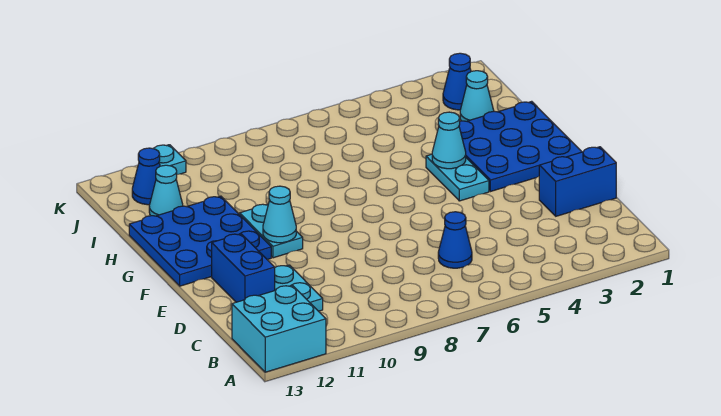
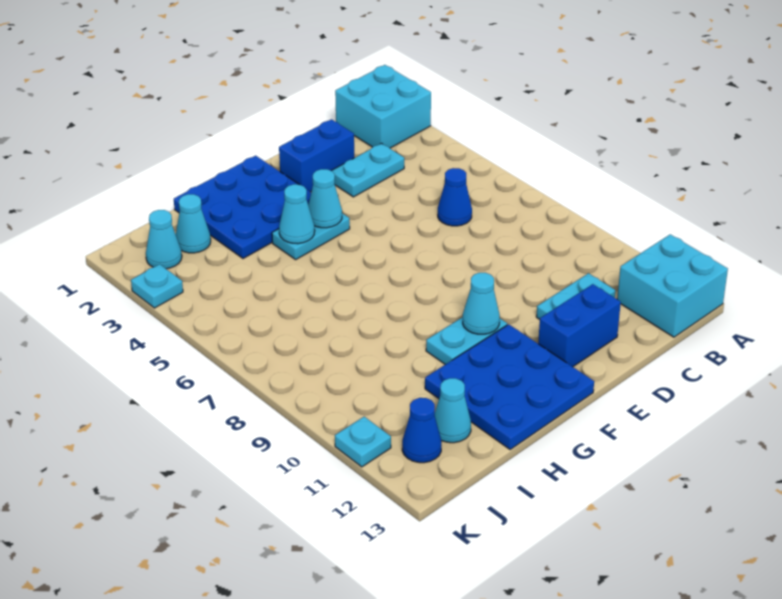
none -> cyan 2x2 brick [335,65,431,148]
none -> cyan 1x2 plate [331,143,404,197]
blue 1x2 brick [539,147,616,216] -> blue 1x2 brick turned to [279,119,354,192]
none -> cyan 1x1 cone [308,169,342,228]
blue 1x1 cone [443,53,471,110] -> cyan 1x1 cone [146,210,182,269]
none -> cyan 1x1 plate [131,264,183,308]

